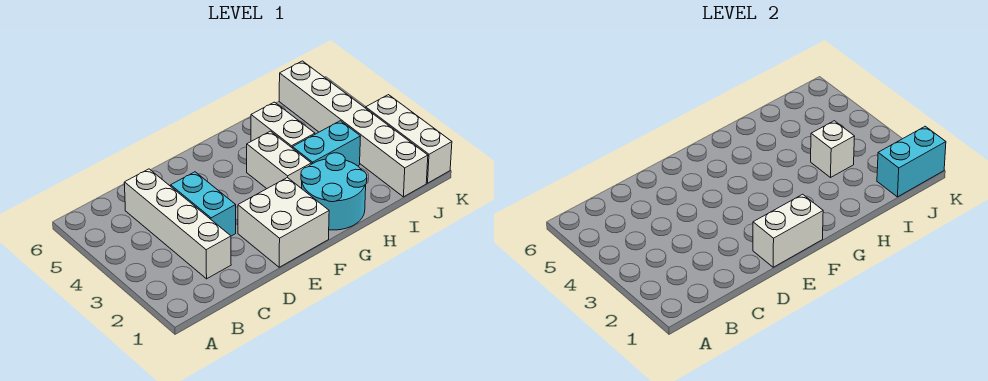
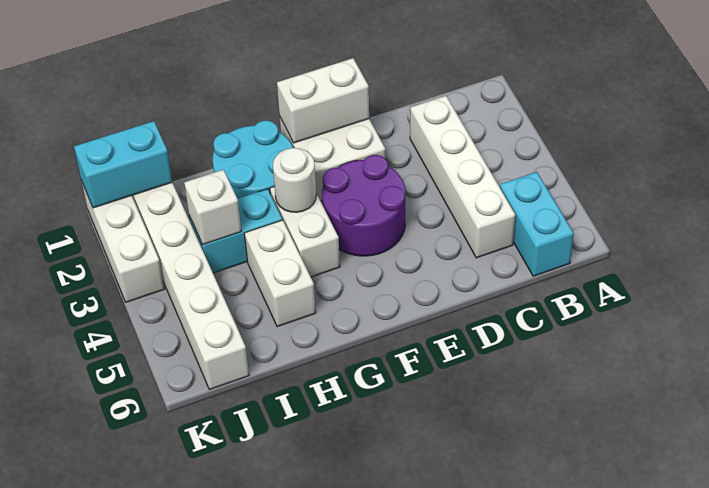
cyan 1x2 brick [171,172,236,236] -> cyan 1x2 brick moved to [500,172,574,276]
none -> purple 2x2 round brick [322,155,405,256]
none -> white 1x1 round brick [273,148,316,212]

